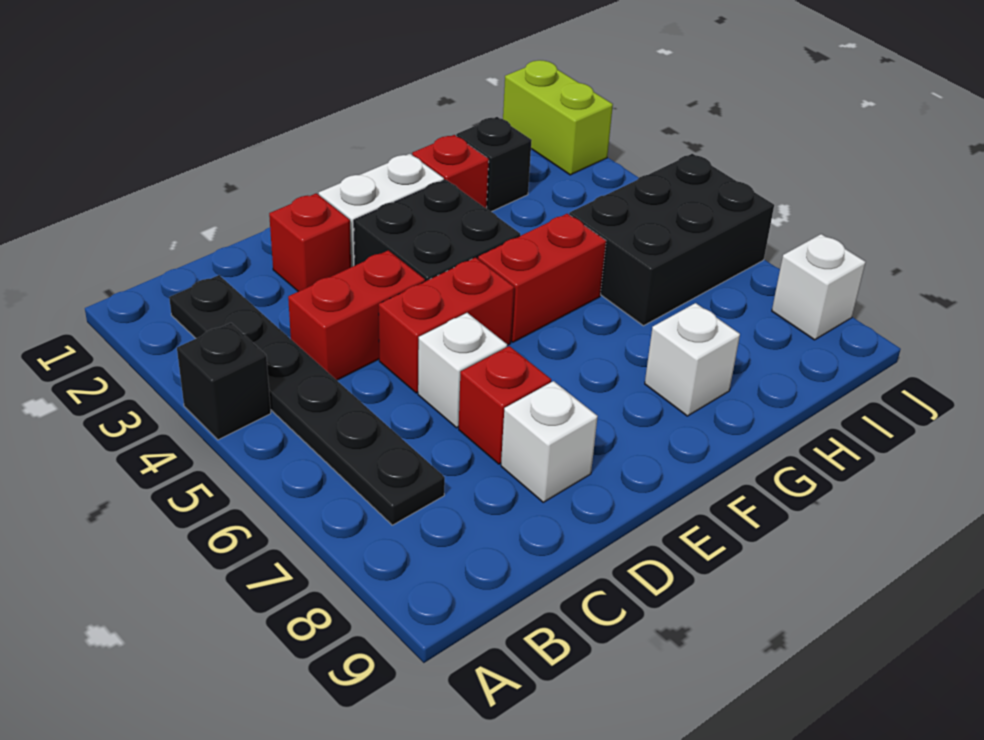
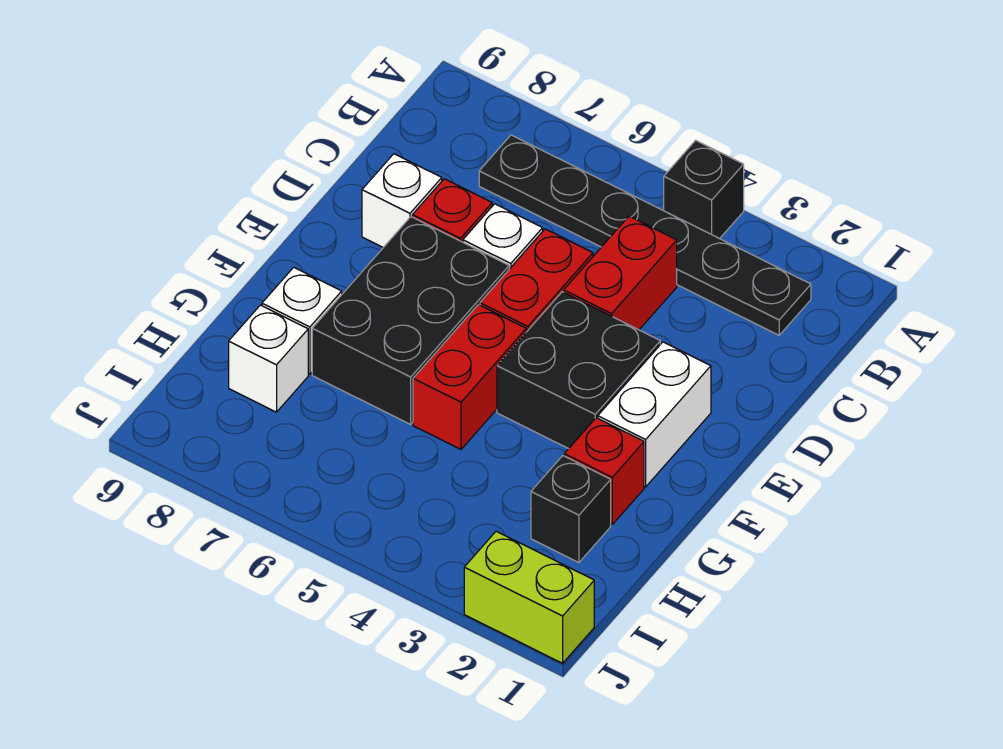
red 1x1 brick [269,193,351,292] -> none
black 2x3 brick [569,154,774,326] -> black 2x3 brick moved to [312,217,509,424]
white 1x1 brick [772,234,866,340] -> white 1x1 brick moved to [229,305,308,412]

